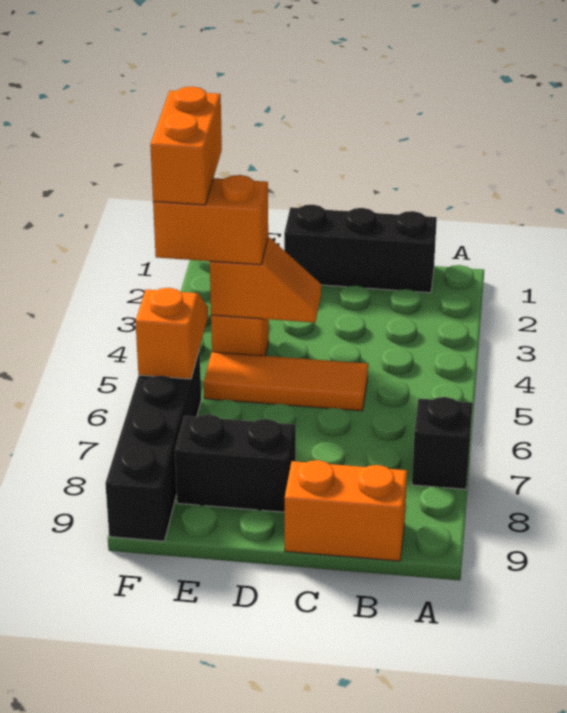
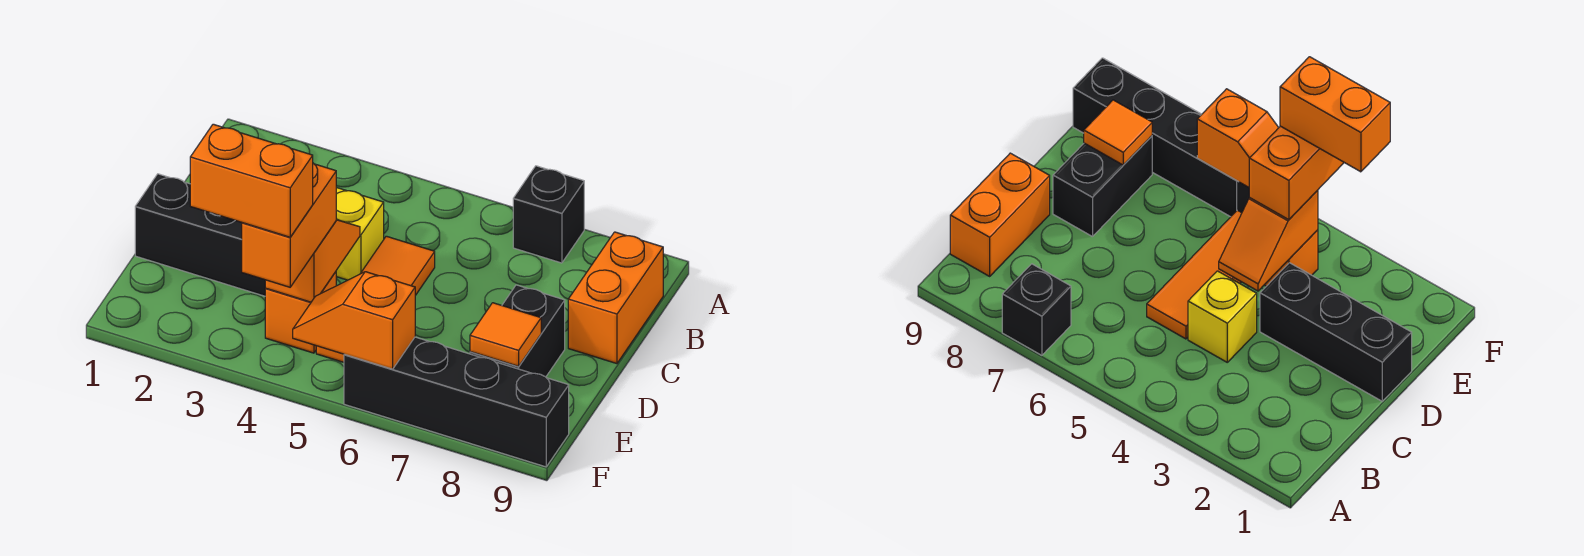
black 1x3 brick [284,205,437,293] -> black 1x3 brick turned to [135,174,266,296]
none -> yellow 1x1 brick [336,187,384,280]
none -> orange 1x1 tile [470,303,541,367]

